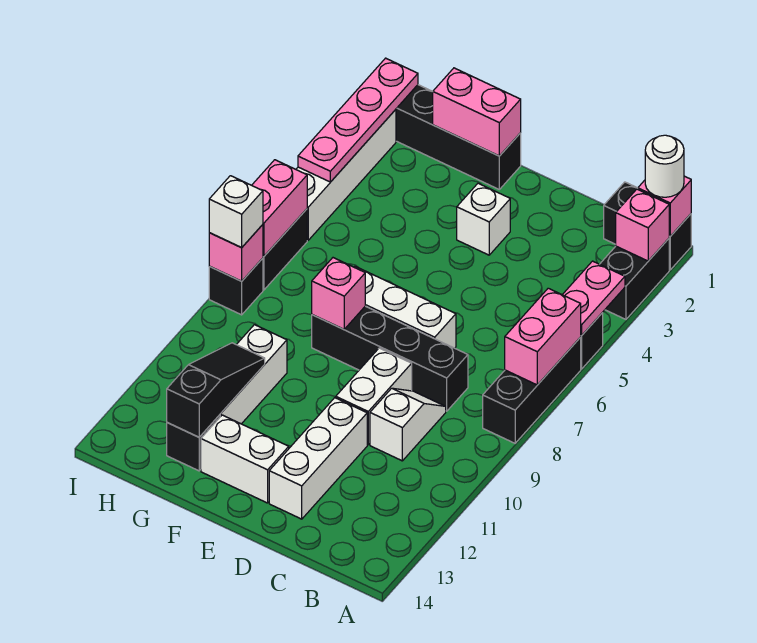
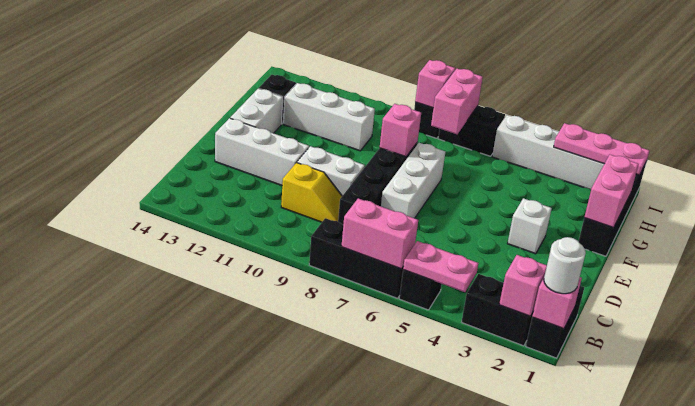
white 1x2 slope [370,388,446,461] -> yellow 1x2 slope [281,163,342,222]
black 1x3 slope [167,343,265,437] -> none
pink 1x4 plate [298,58,418,182] -> pink 1x3 plate [554,123,649,175]
pink 1x2 brick [252,160,307,257] -> pink 1x2 brick turned to [431,69,483,134]
white 1x1 brick [209,176,263,248] -> none

